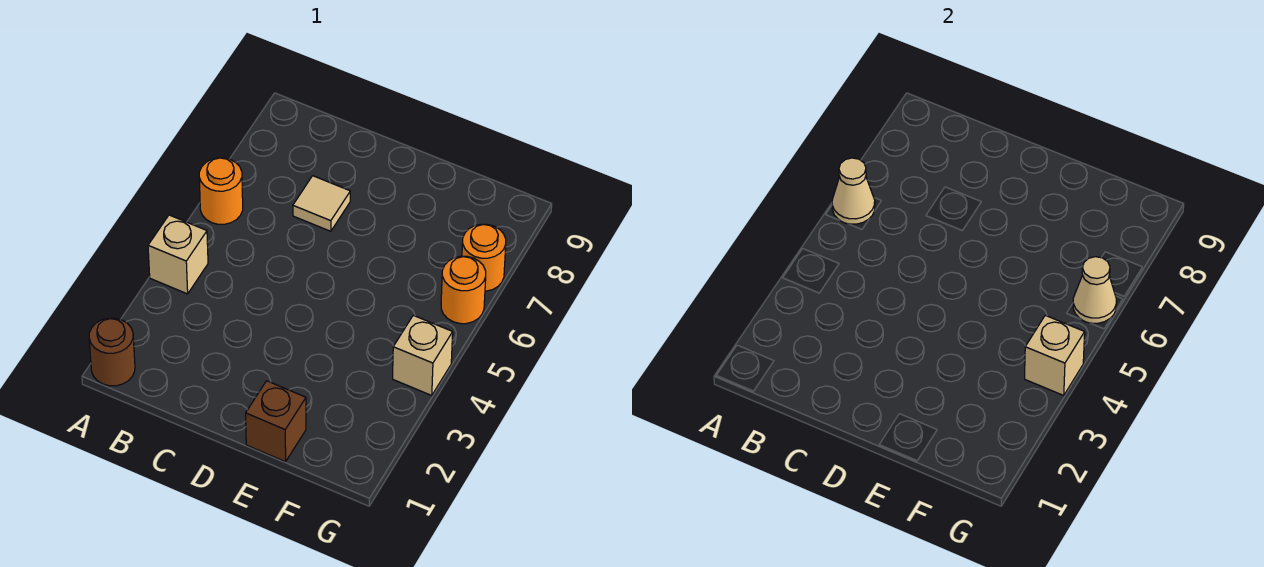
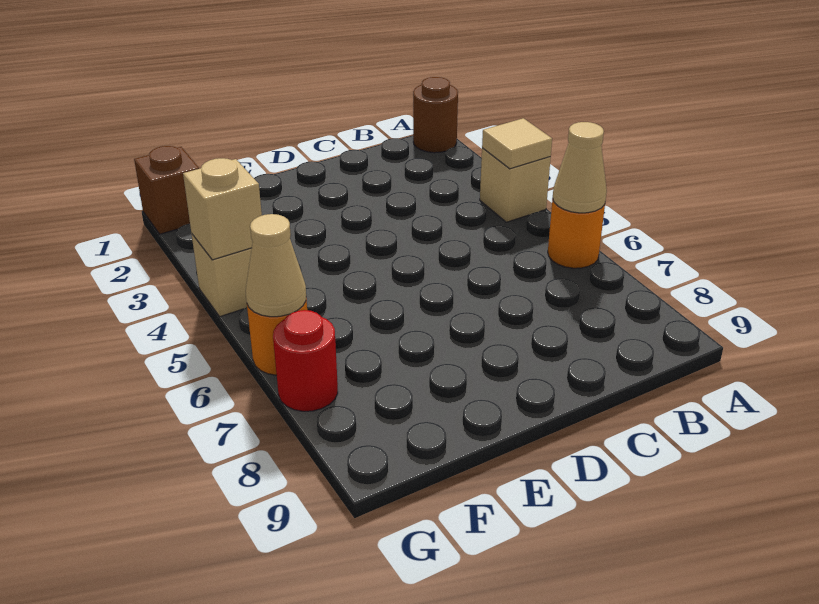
tan 1x1 tile [293,176,350,231] -> tan 1x1 tile moved to [482,118,552,169]
brown 1x1 brick [246,381,306,462] -> brown 1x1 brick moved to [134,146,199,234]
orange 1x1 round brick [462,224,506,291] -> red 1x1 round brick [273,310,338,411]

